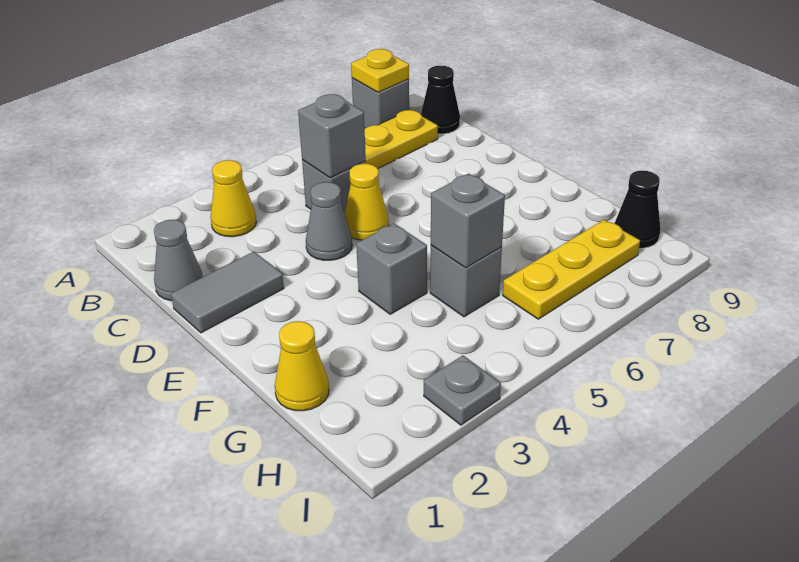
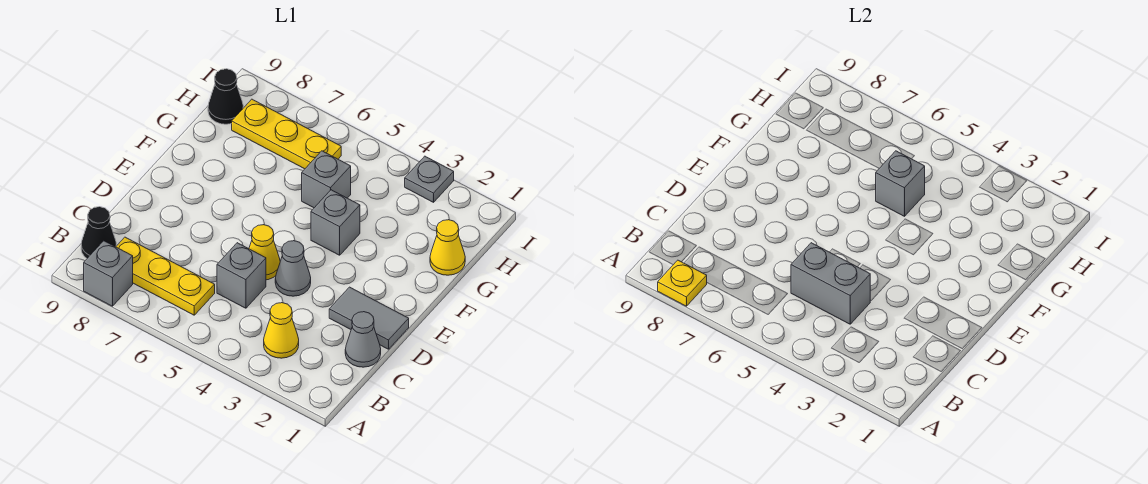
grey 1x1 brick [298,94,366,178] -> grey 1x2 brick [791,243,870,324]

